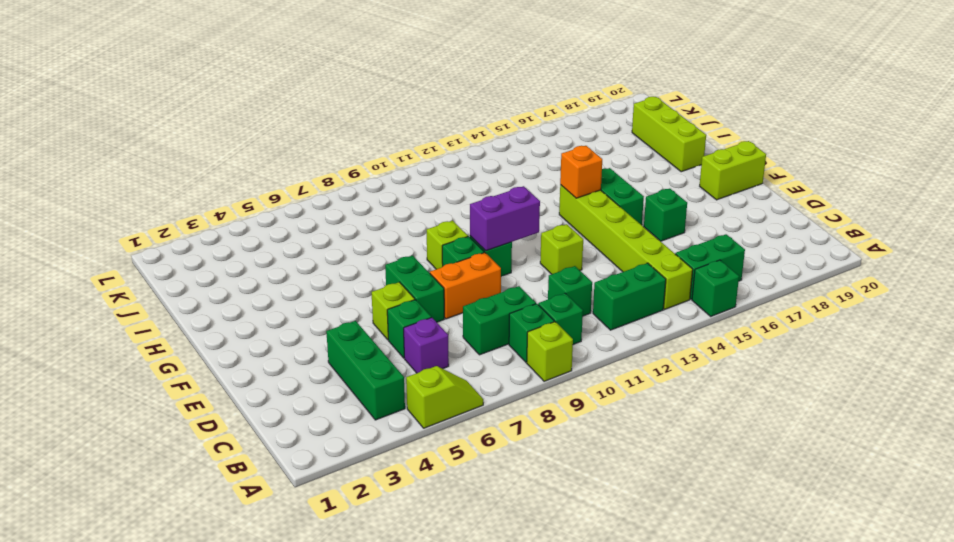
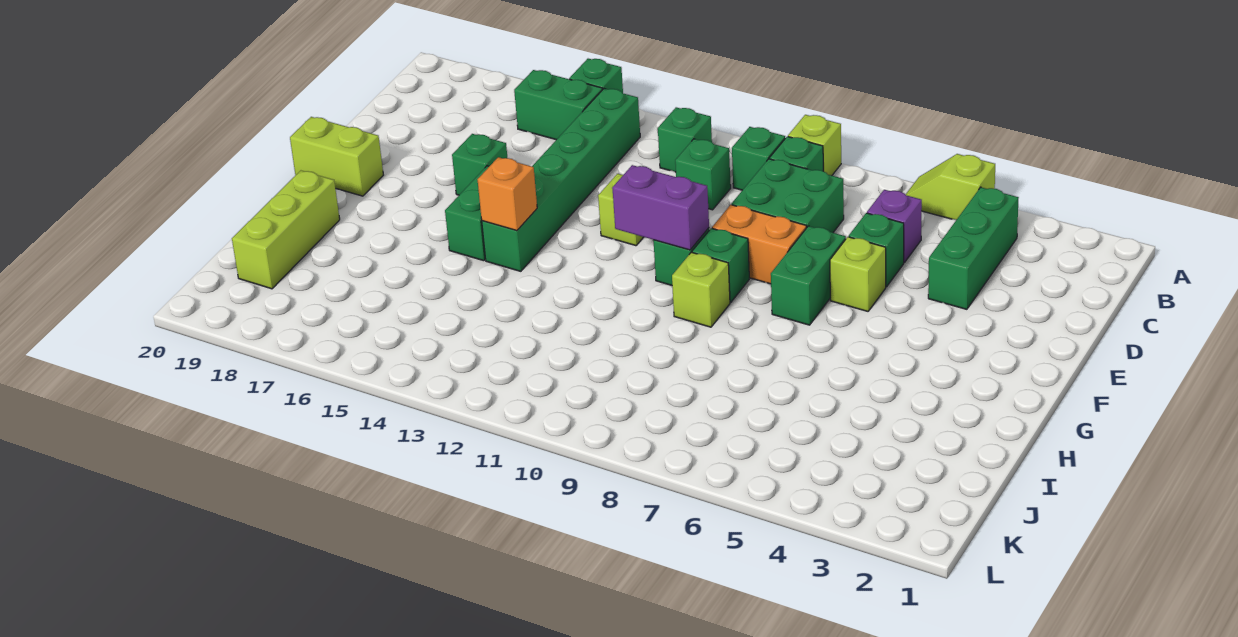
green 1x2 brick [593,263,666,330] -> green 1x1 brick [658,107,712,172]
lime 1x6 brick [559,185,693,309] -> green 1x6 brick [482,89,640,271]
green 1x2 brick [463,286,536,355] -> green 2x2 brick [732,159,844,233]

